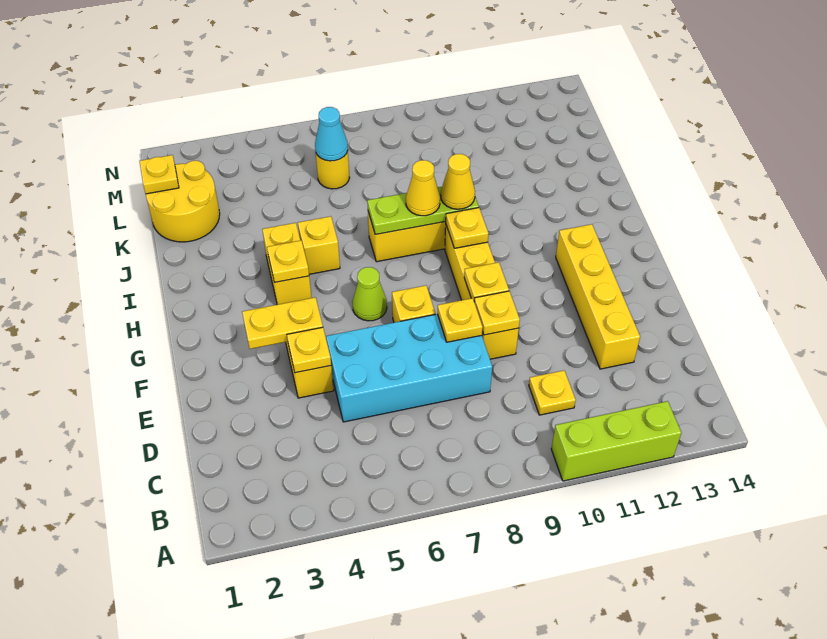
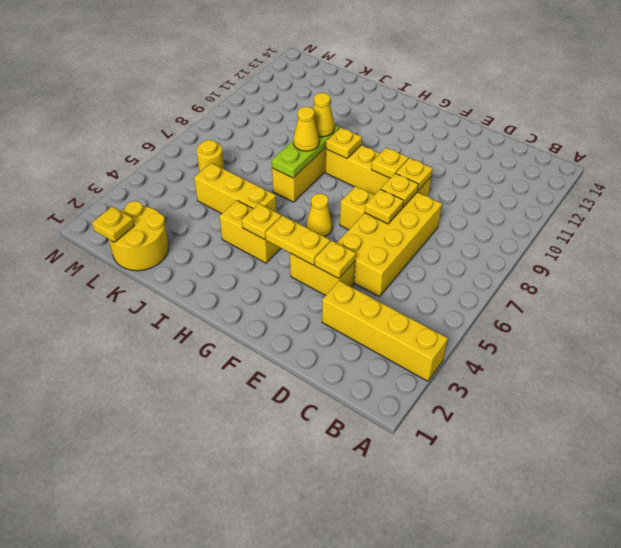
lime 1x3 brick [551,401,681,481] -> none
yellow 1x1 plate [529,370,576,415] -> yellow 1x1 plate moved to [365,189,404,224]
cyan 2x4 brick [326,314,492,422] -> yellow 2x4 brick [337,192,442,297]
yellow 1x4 brick [556,224,640,369] -> yellow 1x4 brick moved to [322,281,448,381]
yellow 1x2 plate [242,297,323,349] -> yellow 1x2 plate turned to [265,216,330,265]
lime 1x1 cone [352,267,387,321] -> yellow 1x1 cone [306,194,333,237]
yellow 1x1 brick [298,216,340,274] -> yellow 1x3 brick [194,163,276,214]
cyan 1x1 cone [315,107,348,161] -> none

